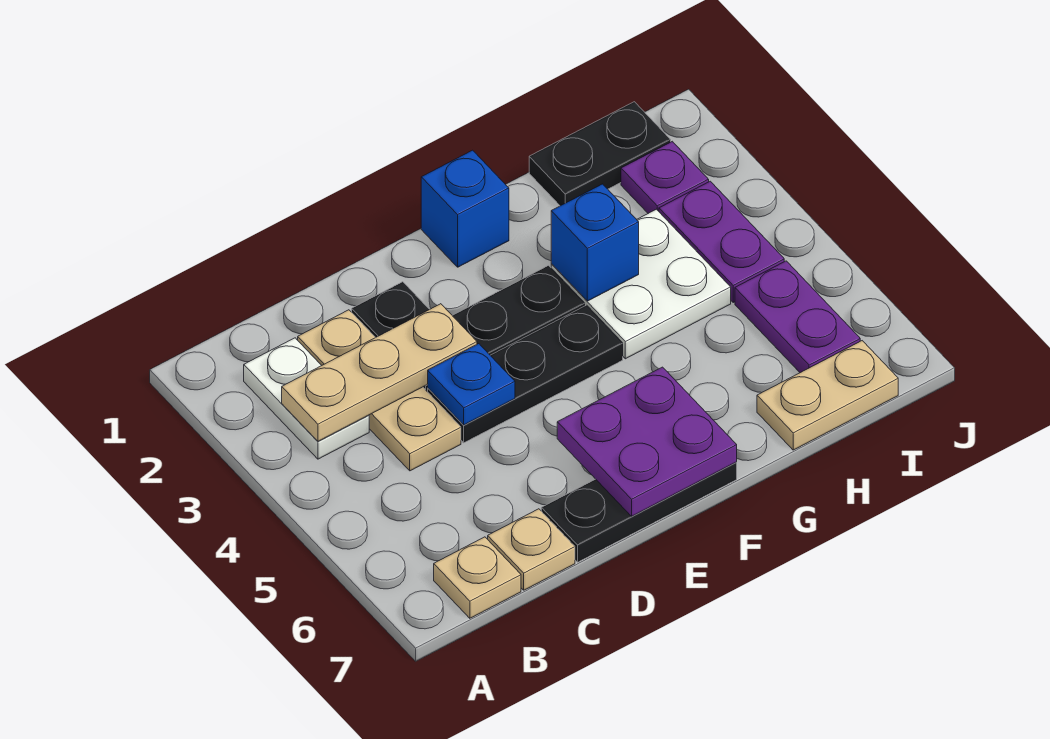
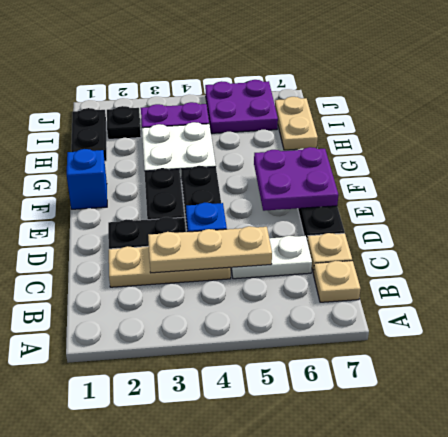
white 1x2 plate [244,338,369,459] -> white 1x2 plate moved to [231,236,312,279]
tan 1x3 plate [282,304,477,441] -> tan 1x3 plate turned to [148,226,272,273]
blue 1x1 brick [551,184,639,301] -> none
purple 1x1 plate [621,141,709,213] -> black 1x1 plate [107,106,141,139]
purple 1x2 plate [735,261,860,373] -> purple 2x2 plate [205,80,278,133]

